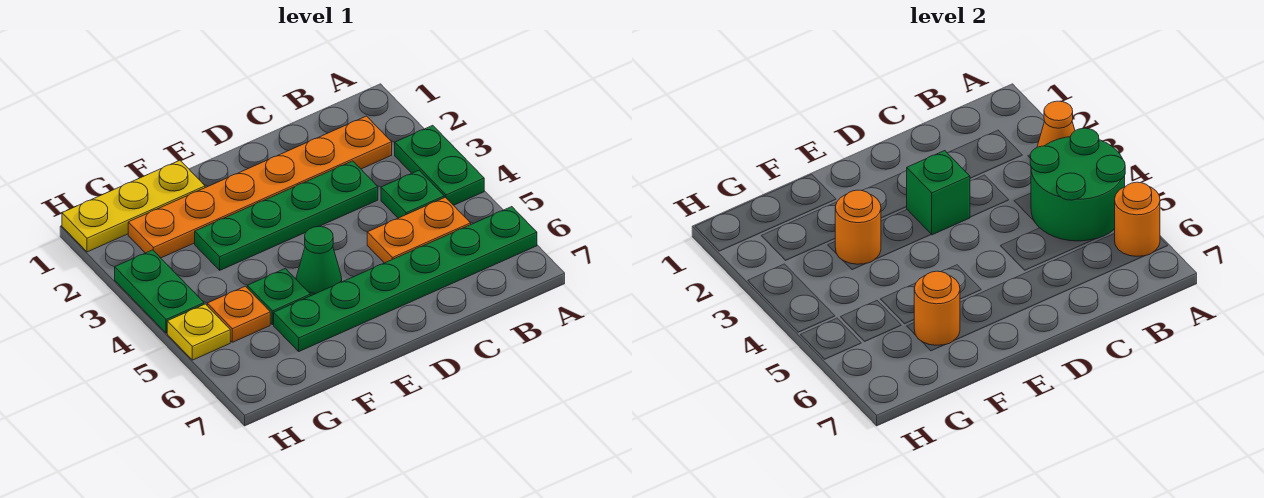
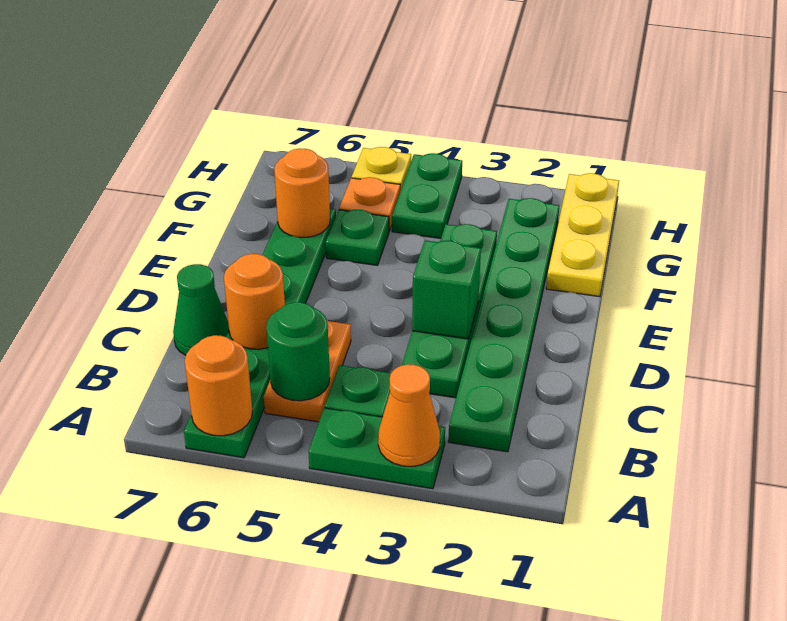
green 2x2 round brick [1030,128,1125,241] -> green 1x1 round brick [266,302,330,401]
orange 1x6 plate [128,116,392,258] -> green 1x6 plate [448,198,559,452]
green 1x1 cone [296,227,342,296] -> green 1x1 cone moved to [173,264,229,355]
orange 1x1 round brick [835,190,881,264] -> orange 1x1 round brick moved to [224,254,285,349]
green 1x2 plate [115,250,204,333] -> green 1x2 plate turned to [392,153,462,239]

